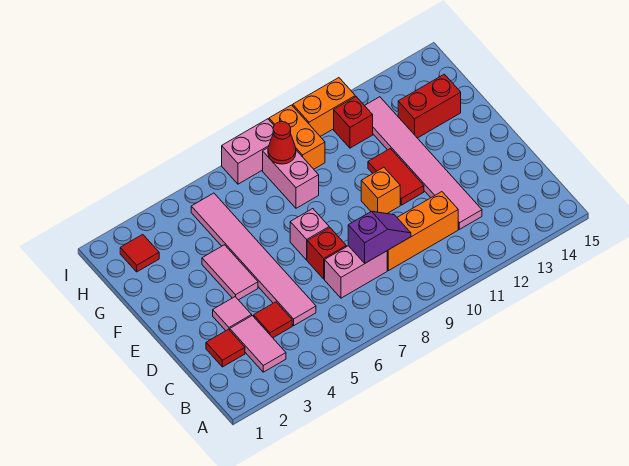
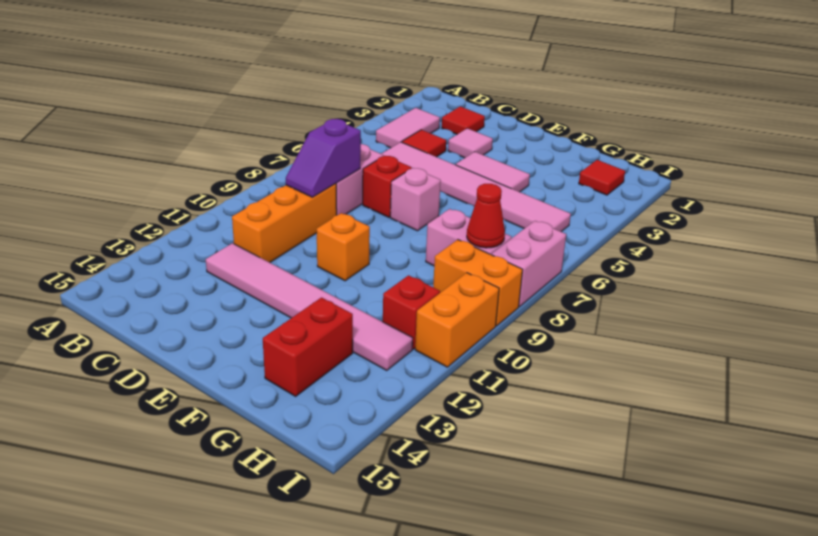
pink 1x2 tile [230,316,286,372] -> pink 1x2 tile turned to [376,108,440,148]
red 1x2 tile [368,149,424,205] -> none

